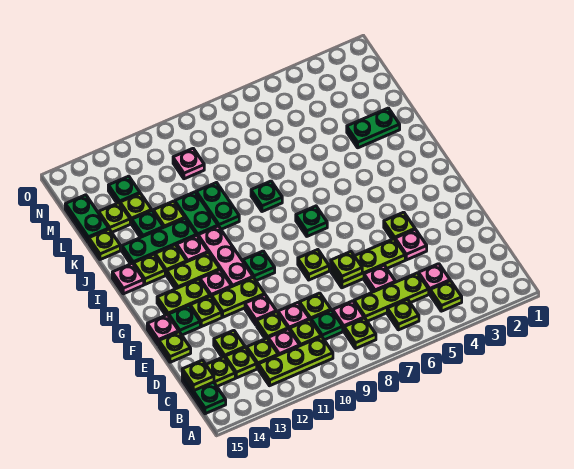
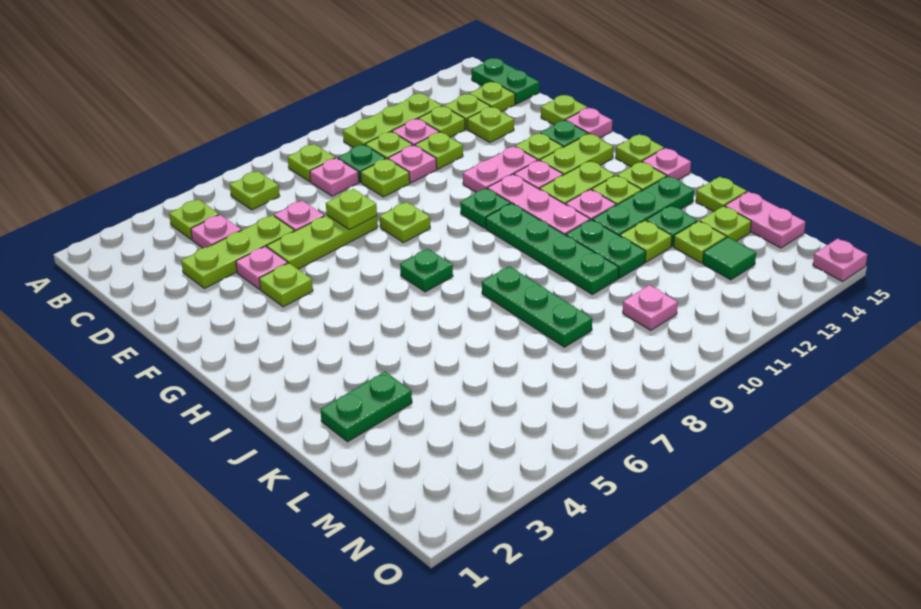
lime 1x3 plate [354,273,429,321] -> lime 1x3 plate moved to [181,215,295,288]
lime 1x1 plate [182,360,214,391] -> lime 1x1 plate moved to [616,134,664,167]
pink 1x1 plate [245,295,276,325] -> pink 1x1 plate moved to [813,239,867,281]
lime 1x2 plate [212,277,265,317] -> pink 1x2 plate [463,146,538,192]
green 1x1 plate [251,181,282,212] -> green 1x3 plate [482,266,592,347]
green 1x2 plate [196,183,239,229] -> green 1x4 plate [486,203,619,294]
green 1x2 plate [65,195,109,242] -> pink 1x2 plate [725,192,805,248]
green 1x1 plate [108,176,140,203] -> green 1x1 tile [703,237,756,280]

